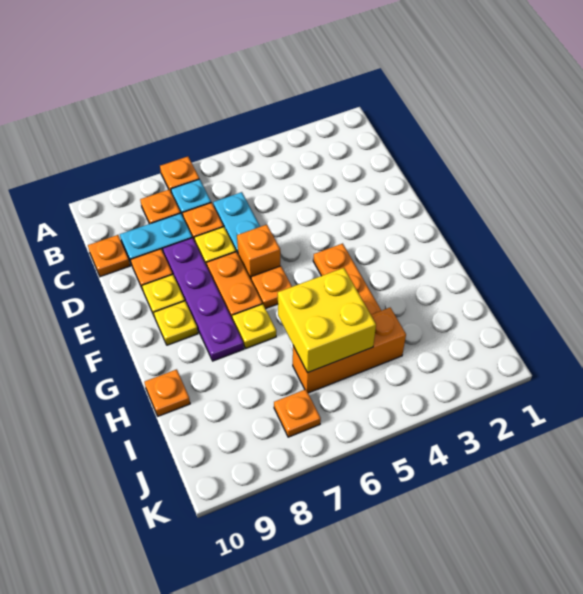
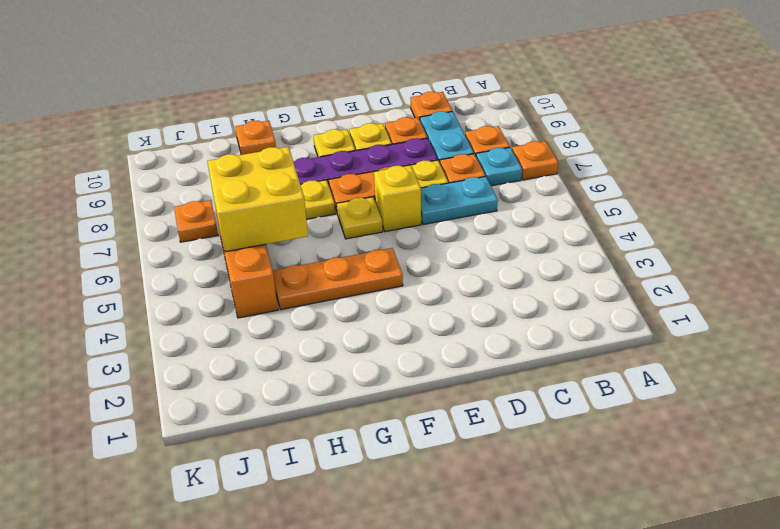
orange 1x1 brick [237,225,280,279] -> yellow 1x1 brick [374,165,421,232]
orange 1x1 plate [251,266,292,309] -> yellow 1x1 plate [337,197,383,239]

